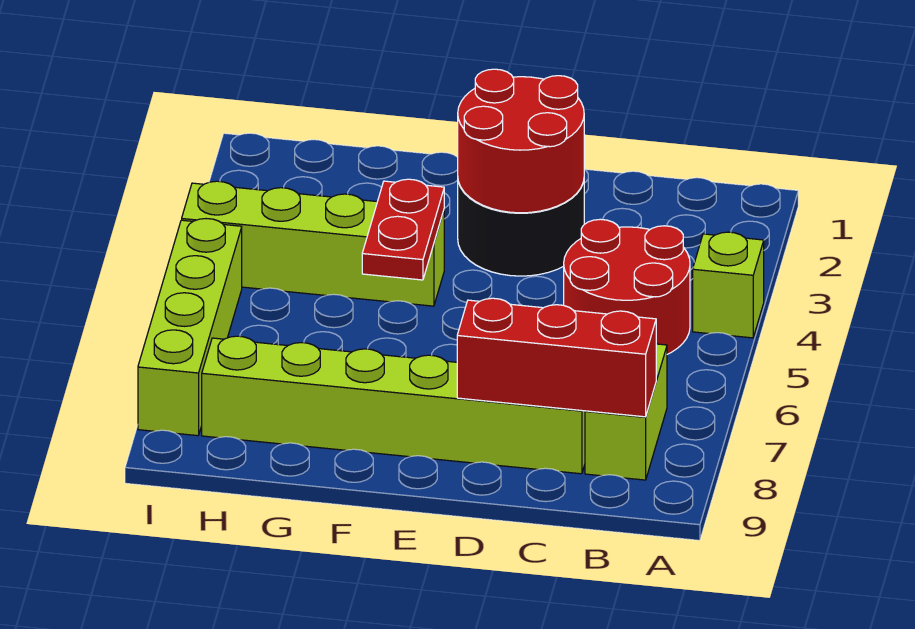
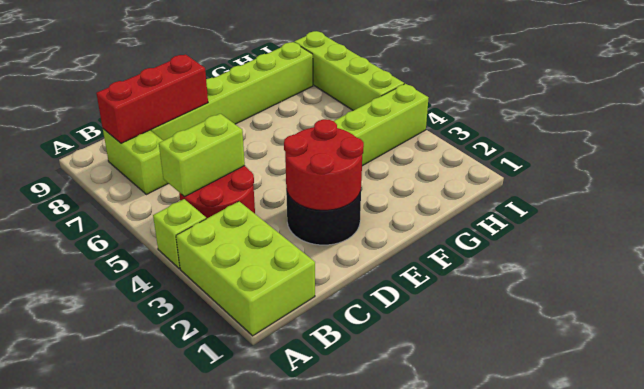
none -> lime 2x3 brick [176,201,315,336]
none -> lime 1x2 brick [159,114,245,197]
red 1x2 plate [362,179,444,280] -> none

